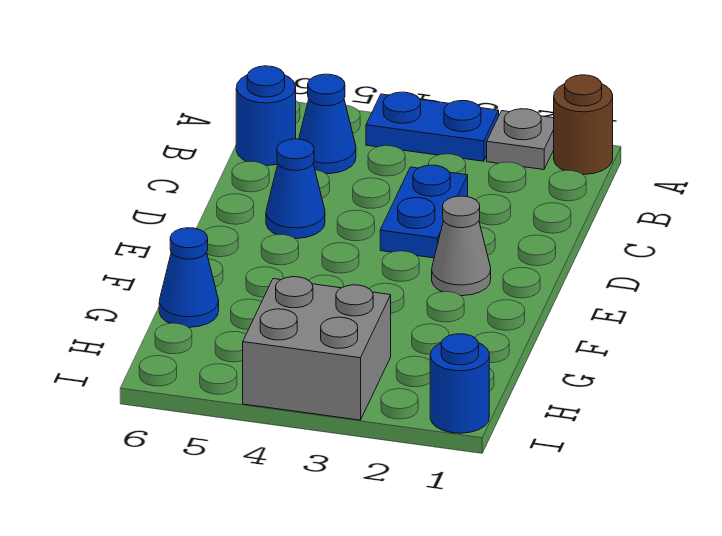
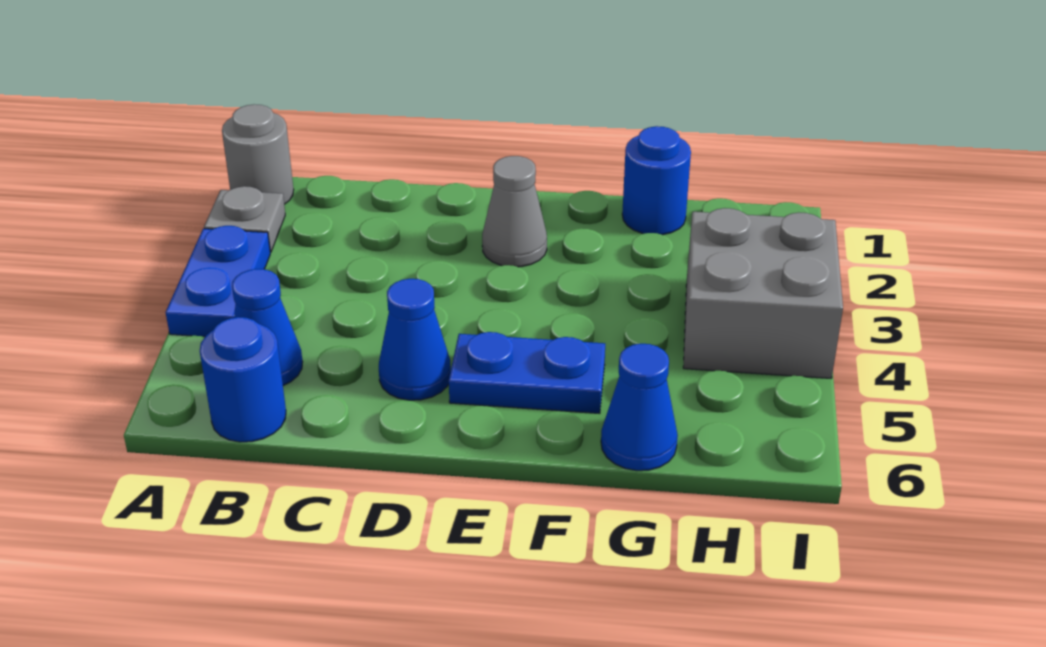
brown 1x1 round brick [554,75,613,174] -> grey 1x1 round brick [222,105,294,204]
blue 1x2 plate [380,165,468,258] -> blue 1x2 plate moved to [449,332,605,414]
blue 1x1 round brick [430,334,489,433] -> blue 1x1 round brick moved to [622,126,691,235]

